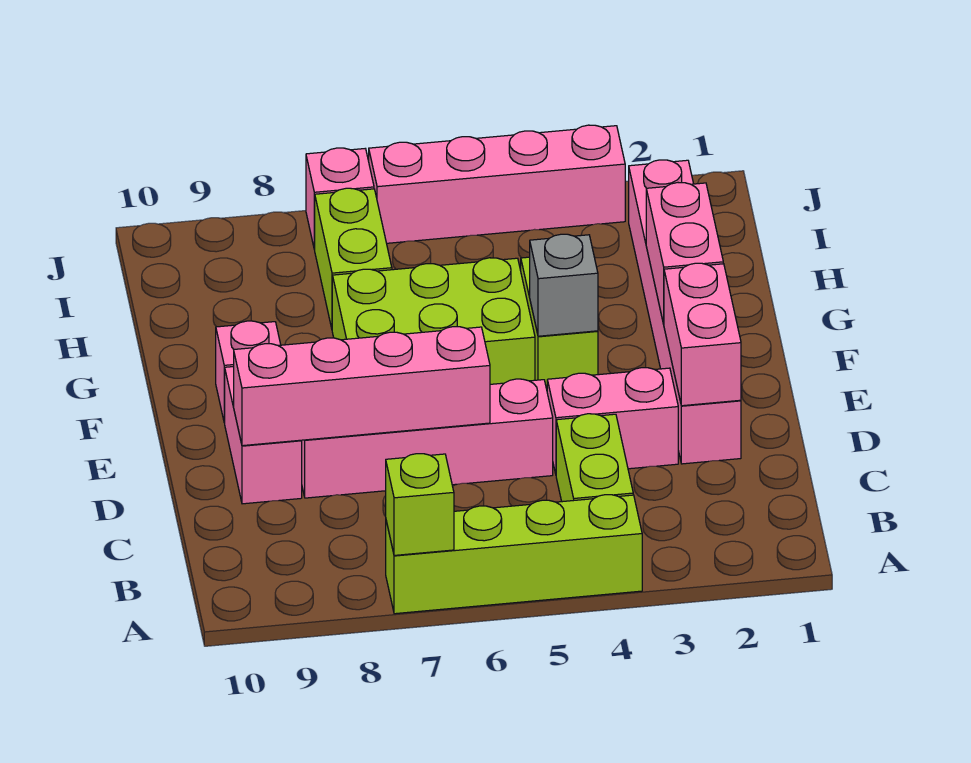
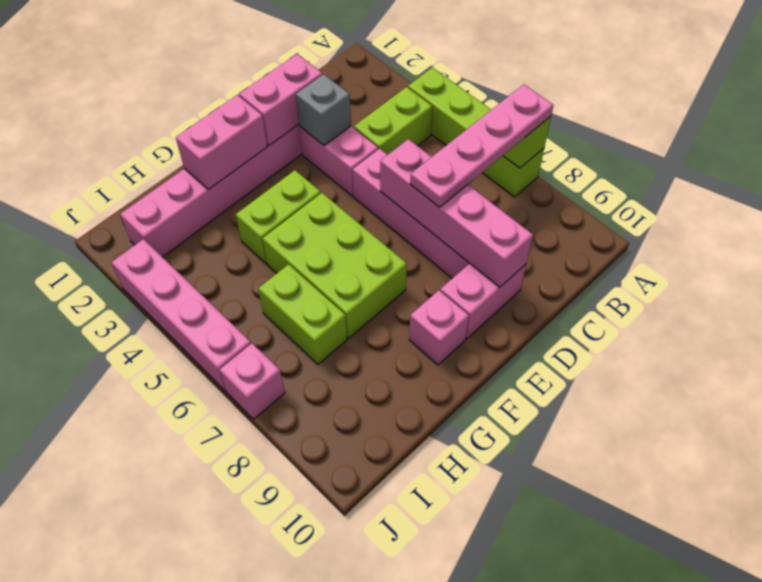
none -> pink 1x4 plate [410,84,553,207]
grey 1x1 brick [530,234,598,336] -> grey 1x1 brick moved to [296,74,351,146]
lime 1x2 brick [315,188,392,328] -> lime 1x2 brick turned to [258,264,347,364]

